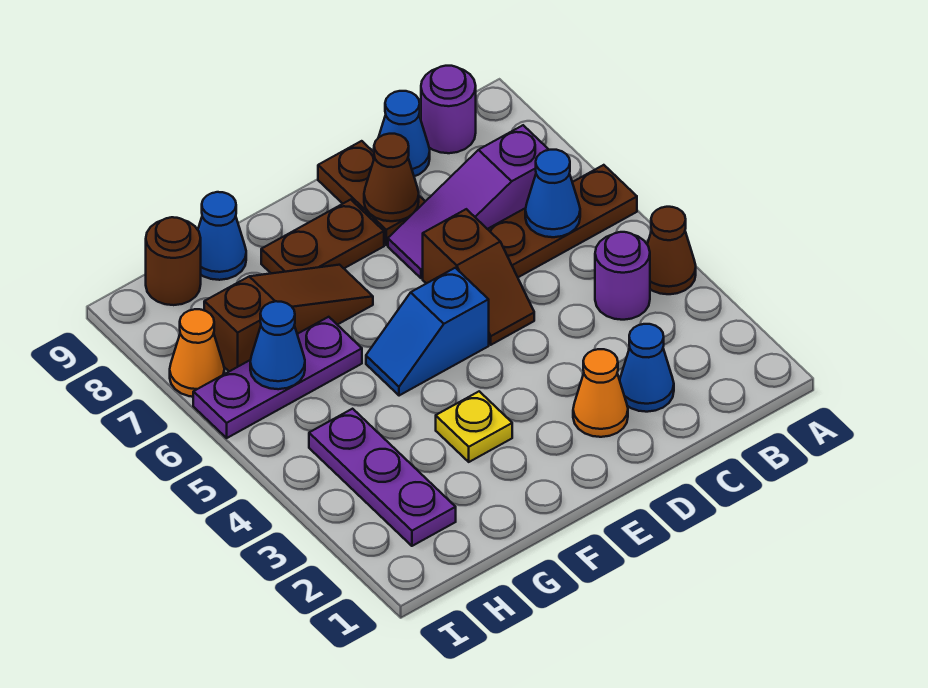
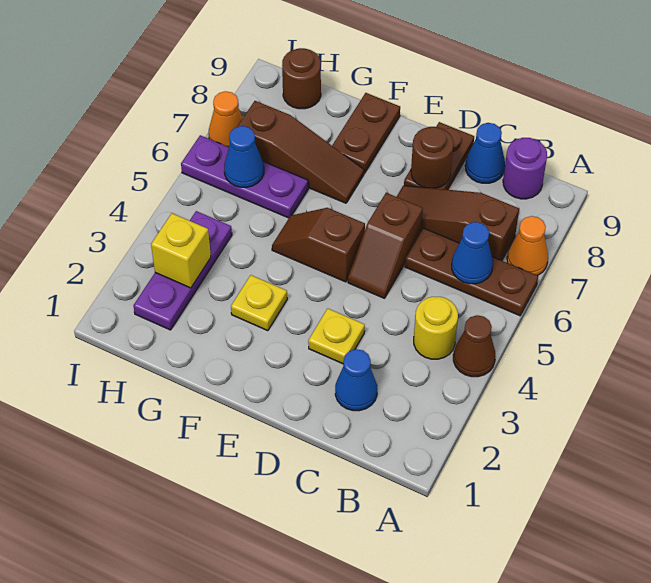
purple 1x1 round brick [595,232,650,320] -> yellow 1x1 round brick [414,297,458,359]
purple 1x3 slope [388,125,549,278] -> brown 1x3 slope [397,186,519,261]
orange 1x1 cone [573,349,628,437] -> orange 1x1 cone moved to [507,216,548,276]
none -> yellow 1x1 plate [308,308,365,364]
brown 1x1 cone [364,134,419,221] -> brown 1x1 round brick [411,127,453,188]
blue 1x2 slope [366,268,489,396] -> brown 1x2 slope [272,208,365,282]
brown 1x2 plate [261,200,384,273] -> brown 1x2 plate turned to [332,93,400,173]
blue 1x1 cone [198,192,246,280] -> none
none -> yellow 1x1 brick [151,213,211,288]

